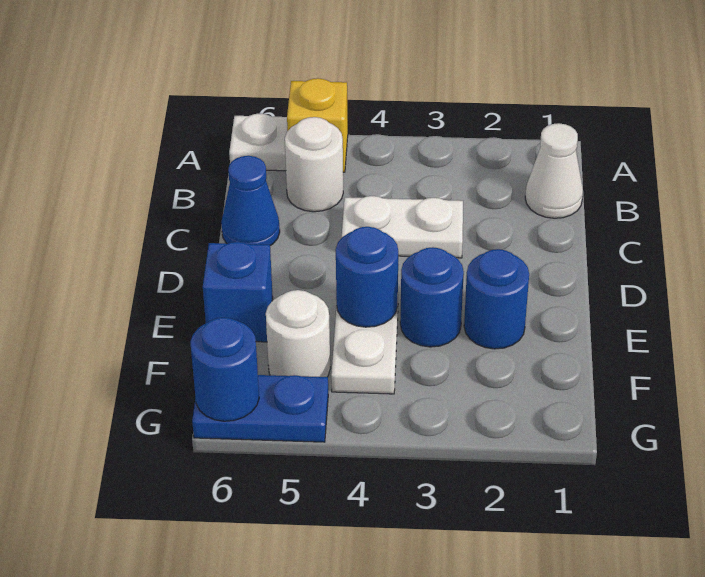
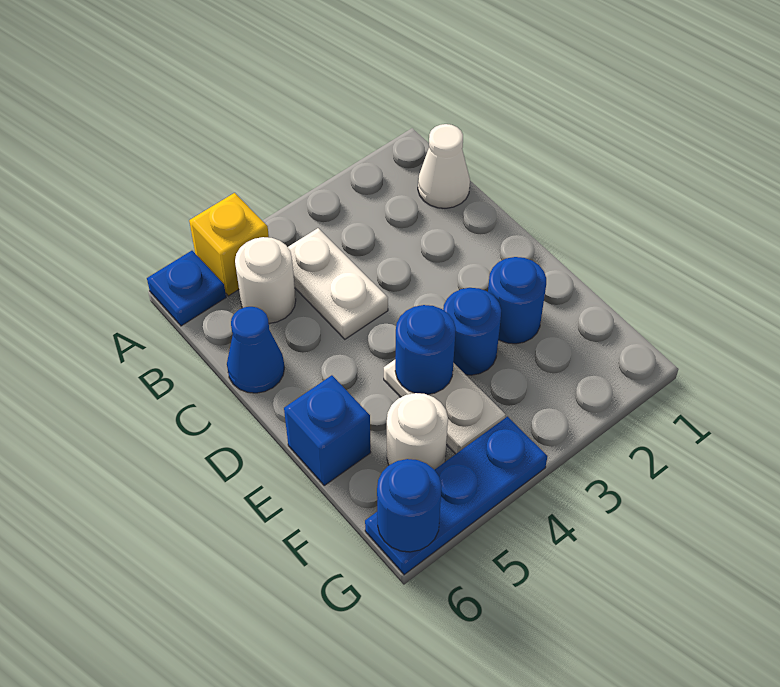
white 1x1 plate [229,114,287,171] -> blue 1x1 plate [147,251,226,326]
white 1x2 plate [342,196,463,258] -> white 1x2 plate turned to [288,228,388,339]
blue 1x2 plate [192,375,328,442] -> blue 1x3 plate [365,417,547,575]

